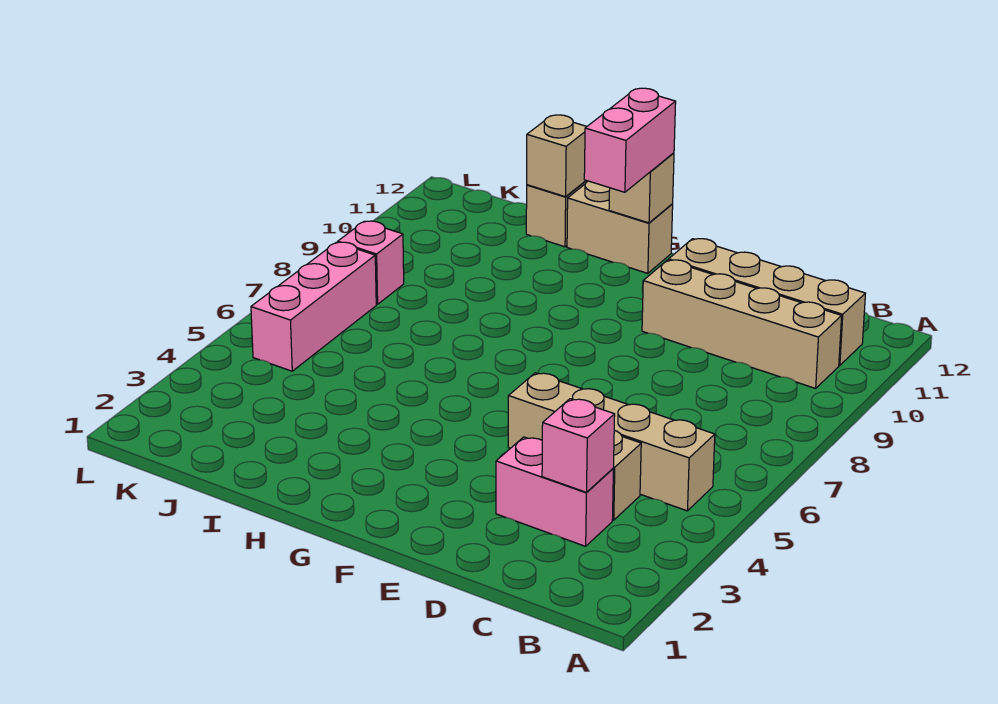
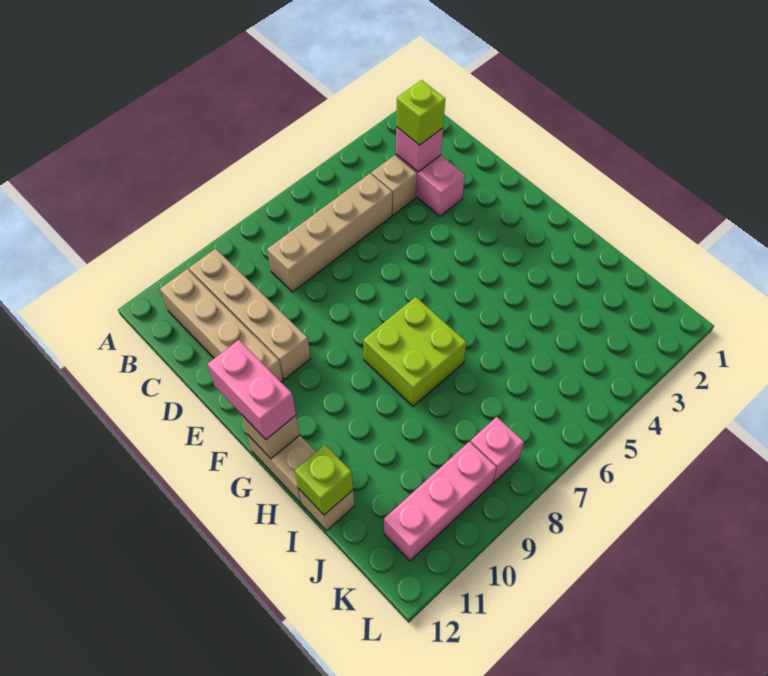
tan 1x4 brick [508,373,715,511] -> tan 1x4 brick turned to [267,173,392,292]
none -> lime 1x1 brick [396,80,445,145]
none -> lime 2x2 brick [363,297,467,406]
pink 1x2 brick [584,88,676,192] -> pink 1x2 brick turned to [208,340,296,439]
tan 1x1 brick [527,115,587,197] -> lime 1x1 brick [295,445,353,515]
pink 1x3 brick [251,242,376,371] -> pink 1x3 brick moved to [384,442,497,561]

